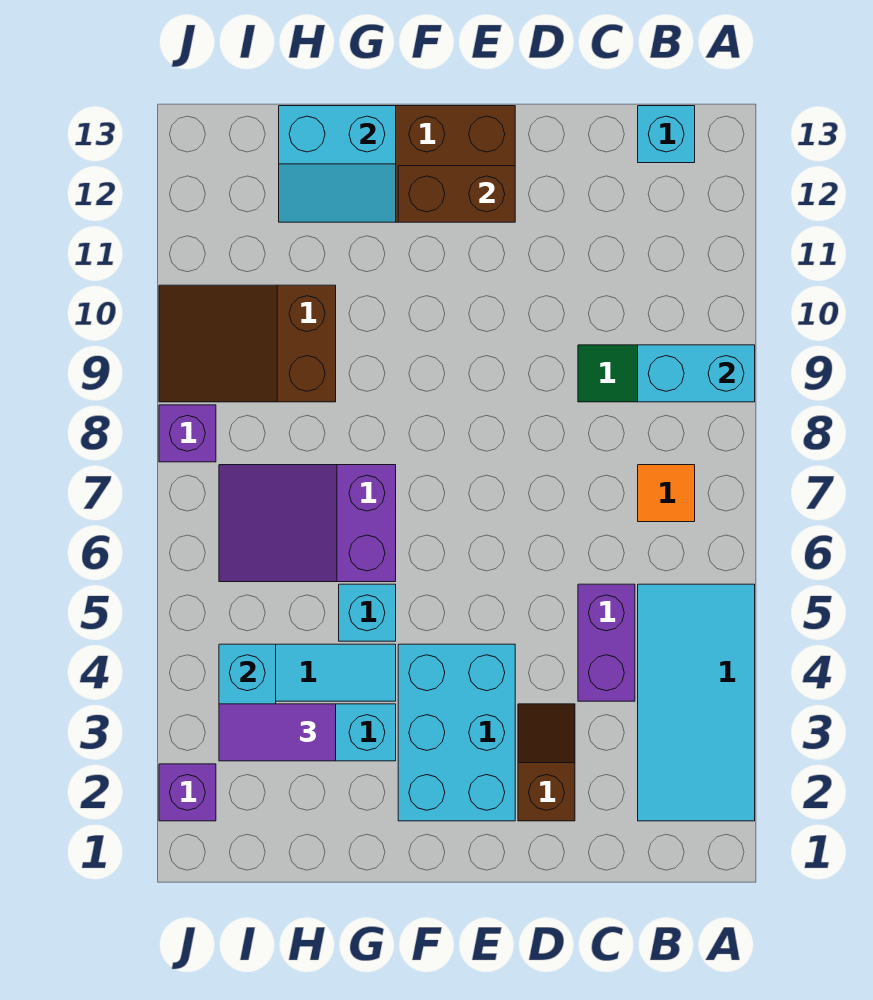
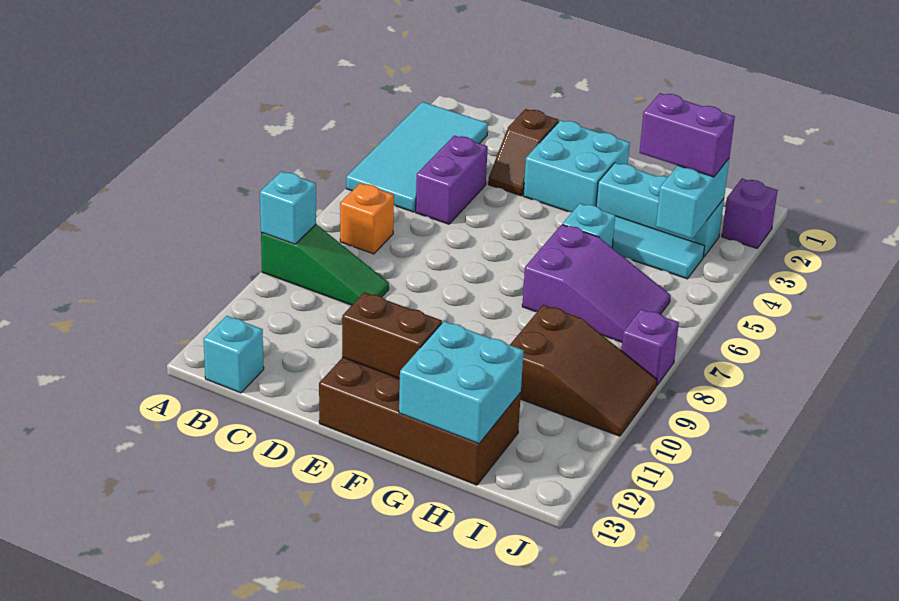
cyan 1x2 brick [638,345,755,402] -> cyan 1x1 brick [260,171,316,244]
orange 1x1 tile [638,465,695,522] -> orange 1x1 brick [340,183,394,254]
cyan 2x3 brick [398,644,515,821] -> cyan 2x2 brick [523,120,630,212]
cyan 2x2 slope [279,106,396,222] -> cyan 2x2 brick [399,321,524,444]
purple 1x2 tile [219,704,336,761] -> purple 1x2 brick [639,93,735,177]

